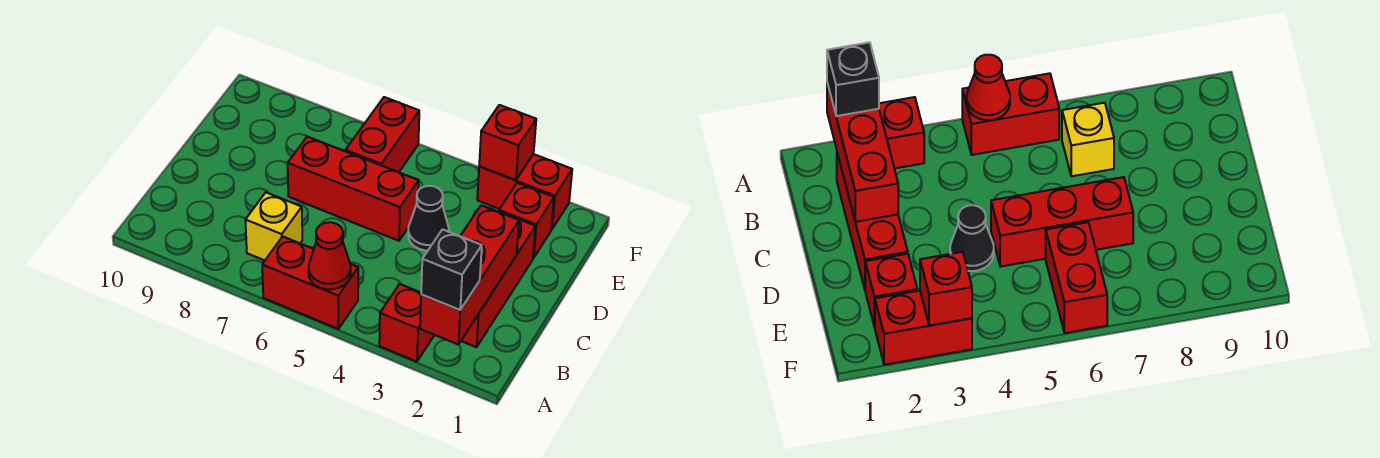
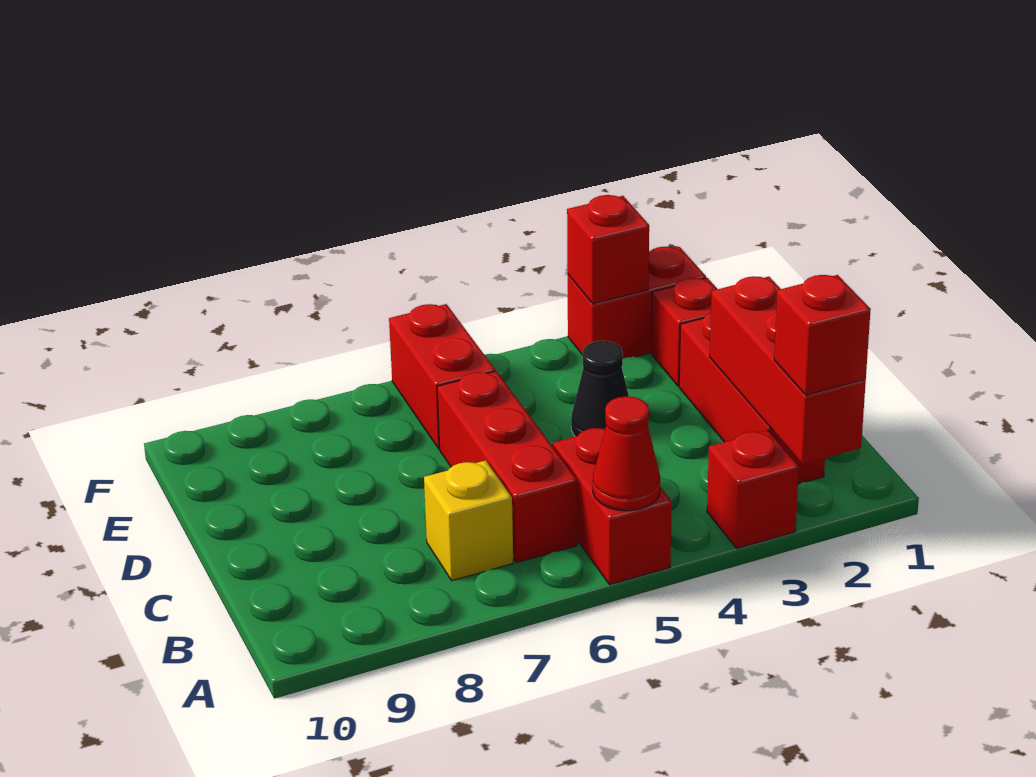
black 1x1 brick [421,229,482,310] -> red 1x1 brick [774,275,871,395]
red 1x2 brick [262,237,358,329] -> red 1x2 brick turned to [553,428,672,585]
red 1x3 brick [288,137,419,241] -> red 1x3 brick turned to [437,371,577,563]

